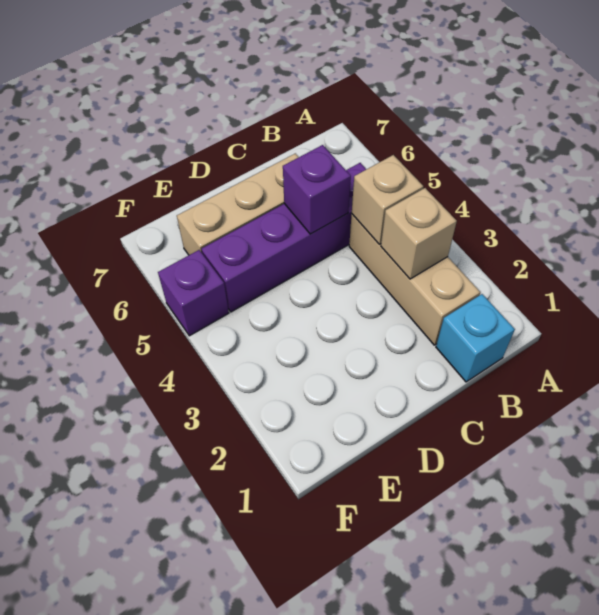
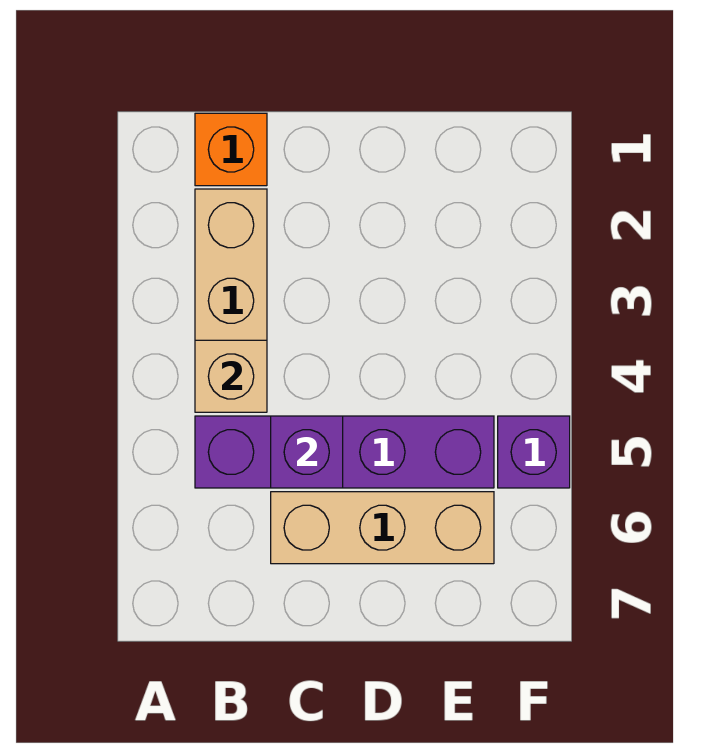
cyan 1x1 brick [436,294,515,382] -> orange 1x1 brick [195,113,267,186]
tan 1x1 brick [381,188,457,279] -> none

